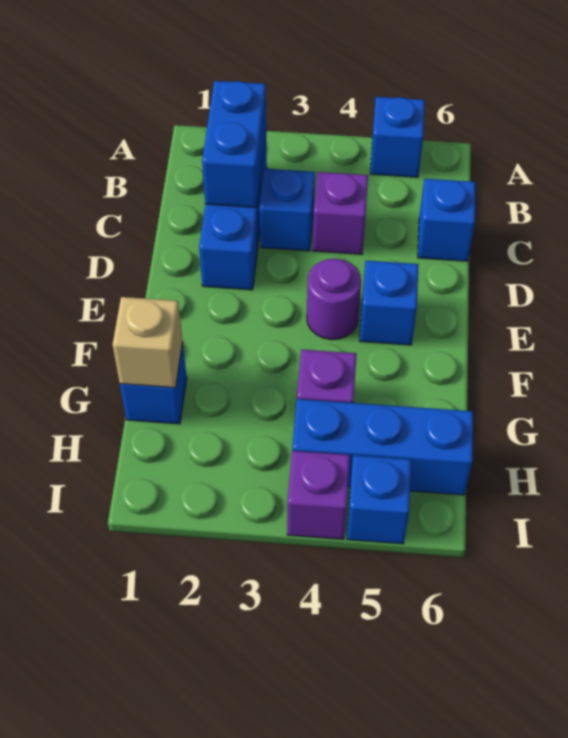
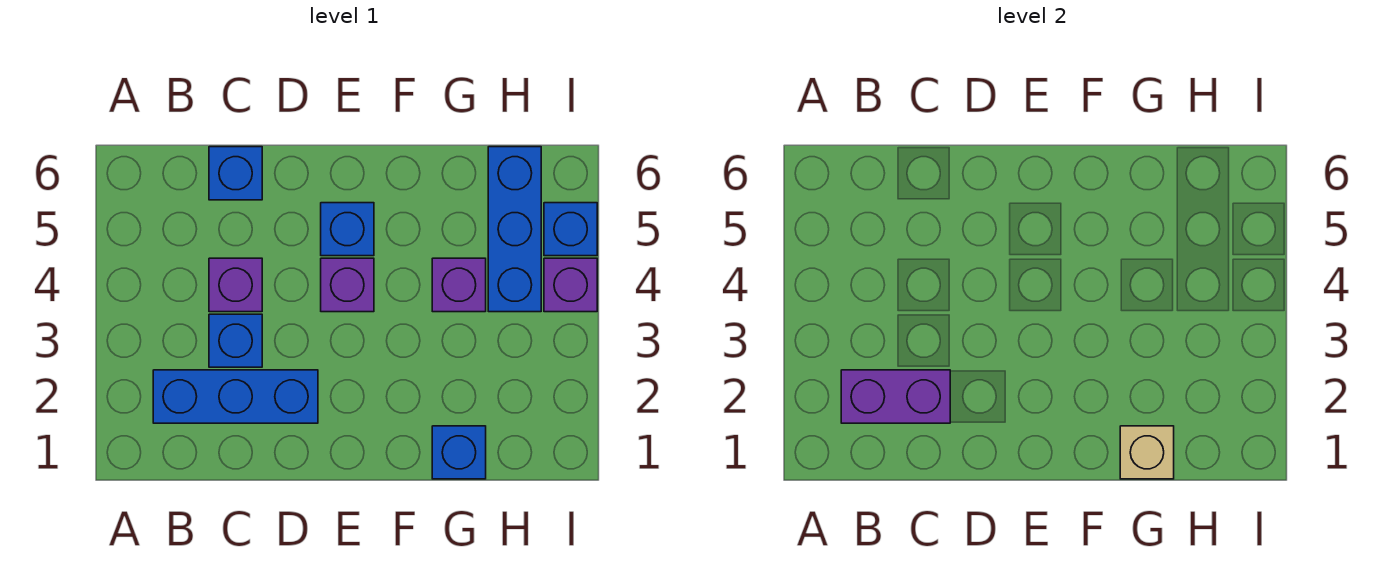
blue 1x1 brick [370,97,425,177] -> none
blue 1x2 brick [202,81,266,207] -> purple 1x2 brick [841,370,950,423]
purple 1x1 round brick [307,259,361,340] -> purple 1x1 brick [321,258,374,312]

